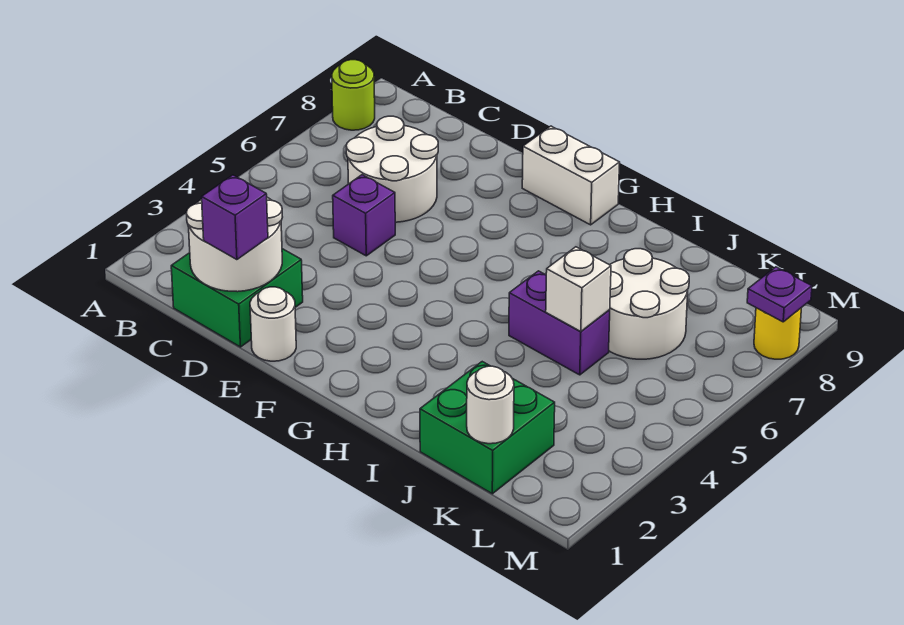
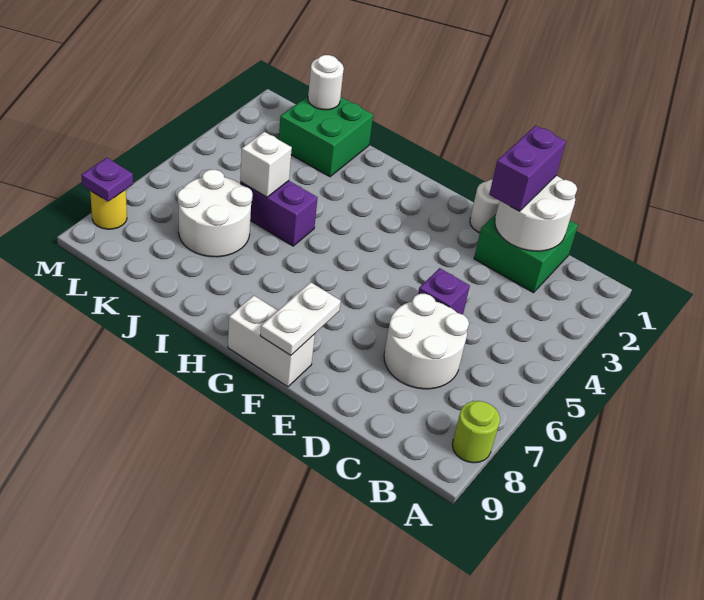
purple 1x1 brick [202,175,268,260] -> purple 1x2 brick [489,126,566,211]
none -> white 1x2 plate [260,282,341,355]

